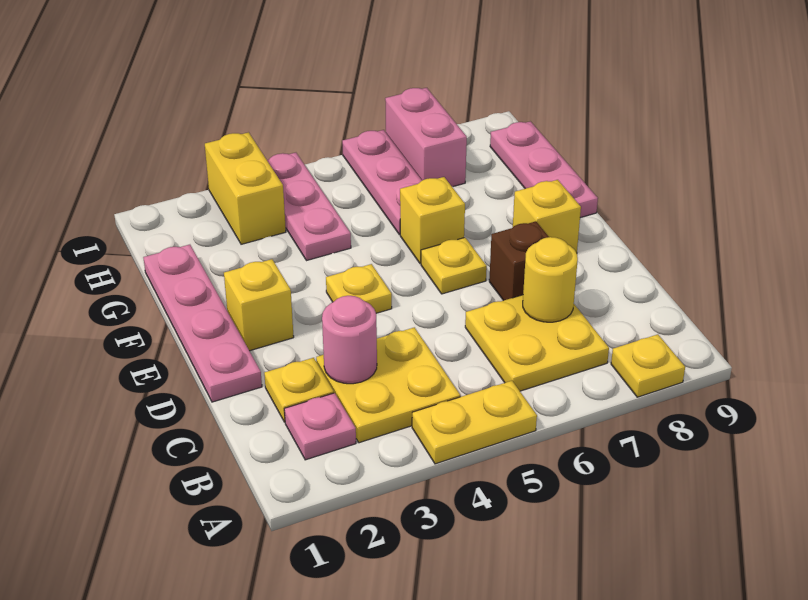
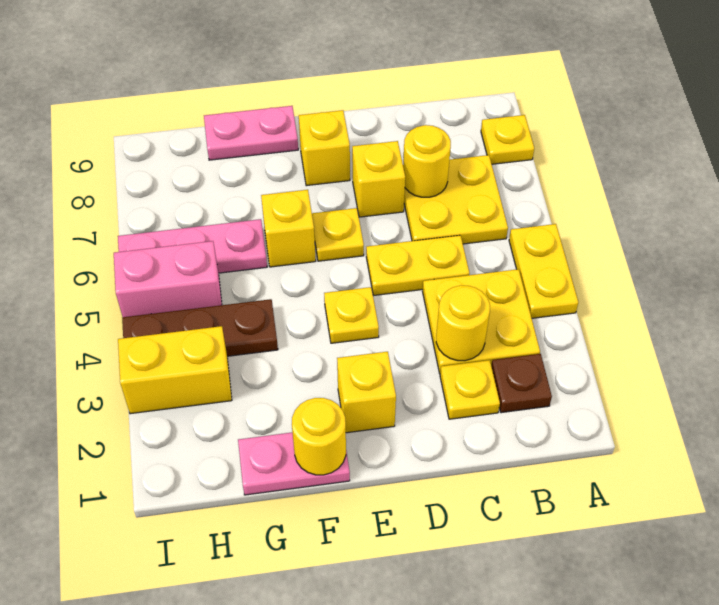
pink 1x1 plate [284,393,356,460] -> brown 1x1 plate [491,354,552,413]
pink 1x1 round brick [322,296,377,384] -> yellow 1x1 round brick [436,285,490,361]
none -> yellow 1x2 plate [366,235,469,295]
pink 1x4 plate [143,245,262,402] -> pink 1x2 plate [238,432,350,495]
brown 1x1 brick [489,221,549,301] -> yellow 1x1 brick [352,141,405,217]
none -> yellow 1x1 round brick [292,398,346,475]
pink 1x3 plate [490,121,598,218] -> pink 1x2 plate [204,106,298,160]
pink 1x3 plate [267,153,351,261] -> brown 1x3 plate [122,299,278,356]
pink 1x2 brick [385,88,467,187] -> pink 1x2 brick moved to [114,241,222,317]

